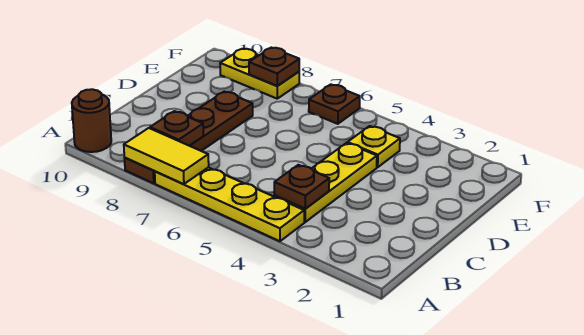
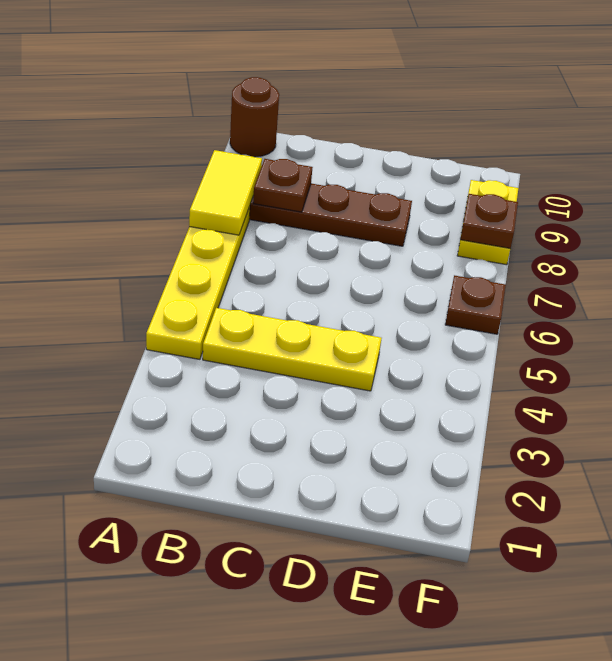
brown 1x1 plate [274,165,329,209] -> none
yellow 1x1 plate [348,126,400,167] -> none

